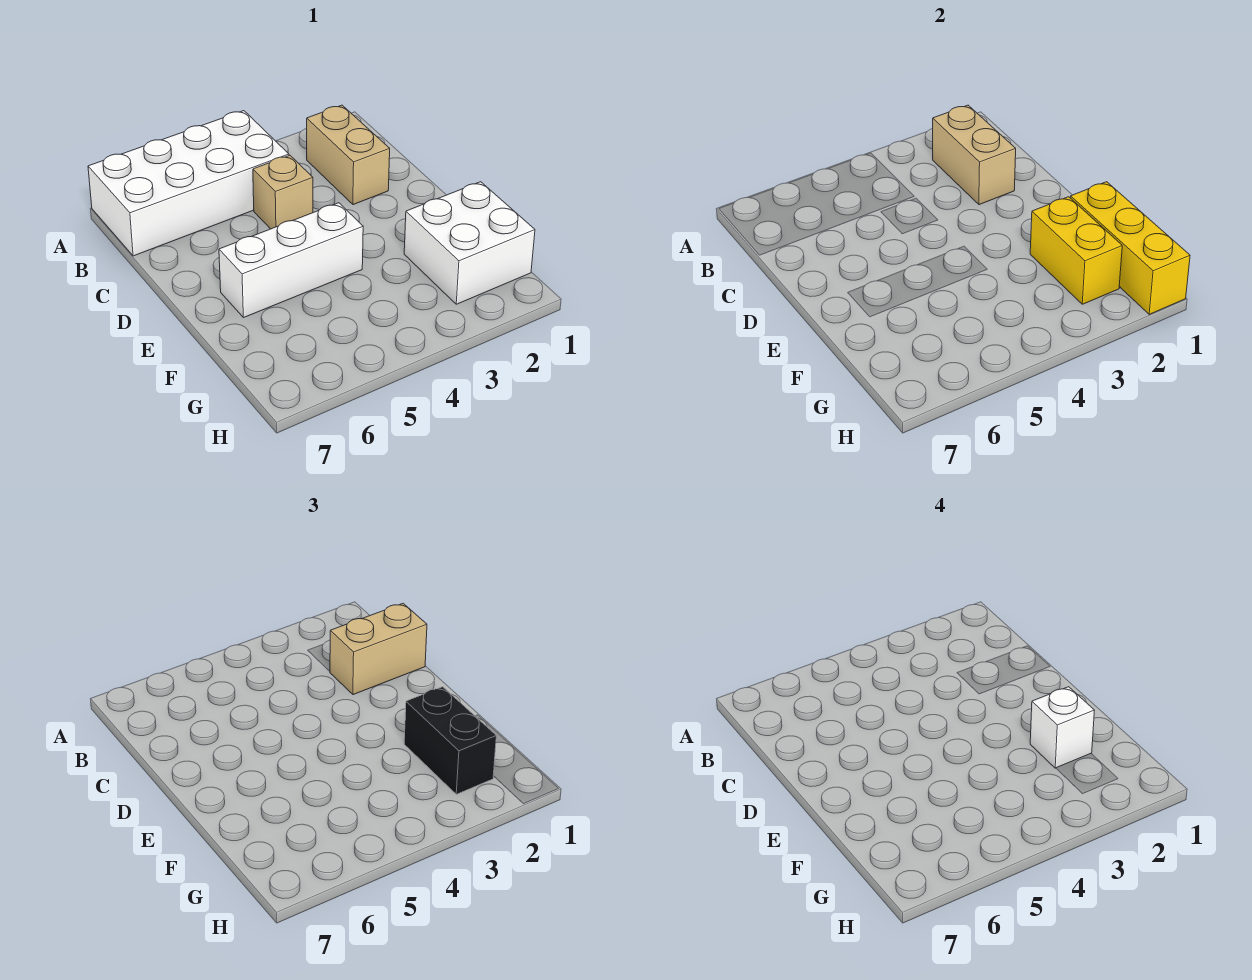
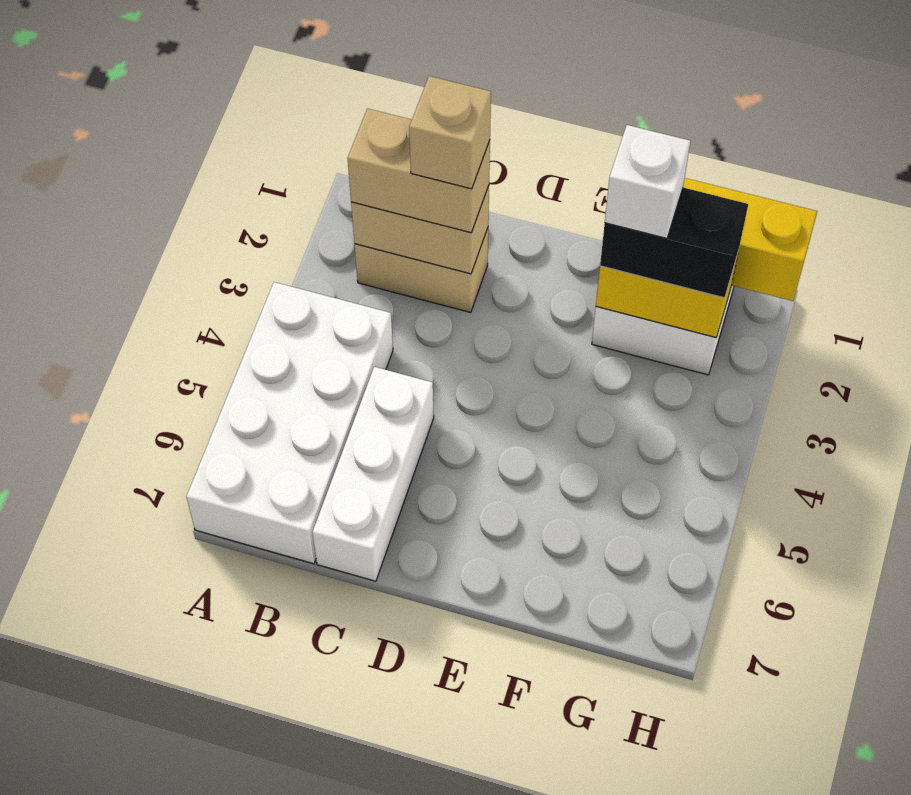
tan 1x2 brick [330,603,427,695] -> tan 1x2 brick turned to [348,109,490,233]
tan 1x1 brick [253,155,313,229] -> tan 1x1 brick moved to [409,76,491,189]
white 1x3 brick [219,203,363,318] -> white 1x3 brick moved to [312,367,434,581]

